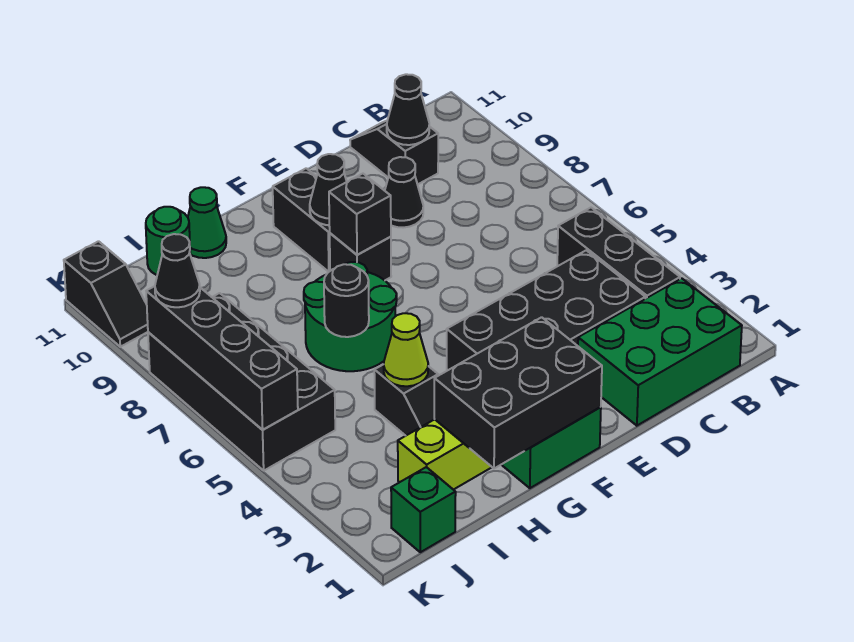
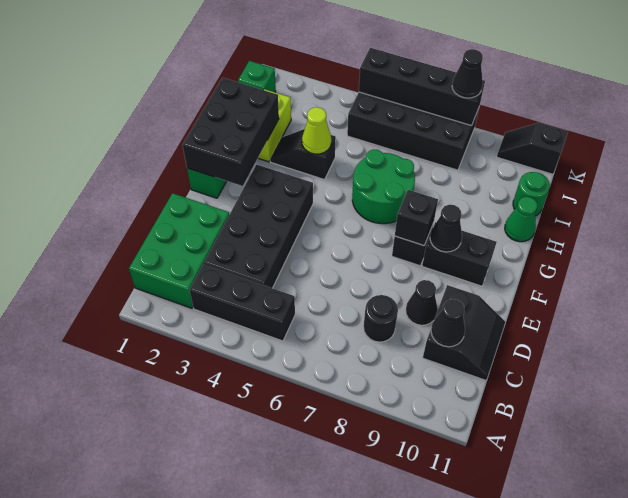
black 1x2 slope [350,121,438,185] -> black 2x2 slope [423,285,505,380]
black 1x1 round brick [324,264,369,337] -> black 1x1 round brick moved to [364,295,398,342]

